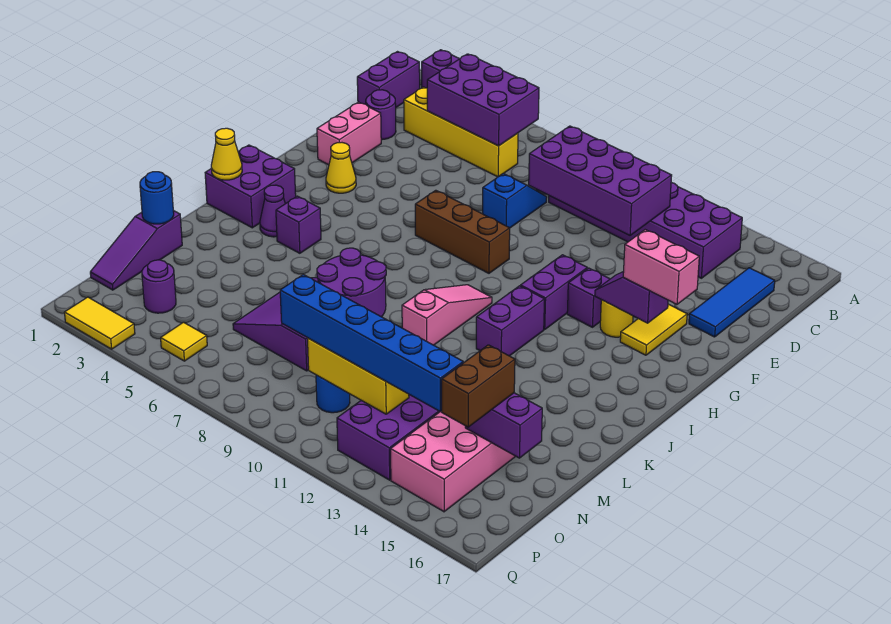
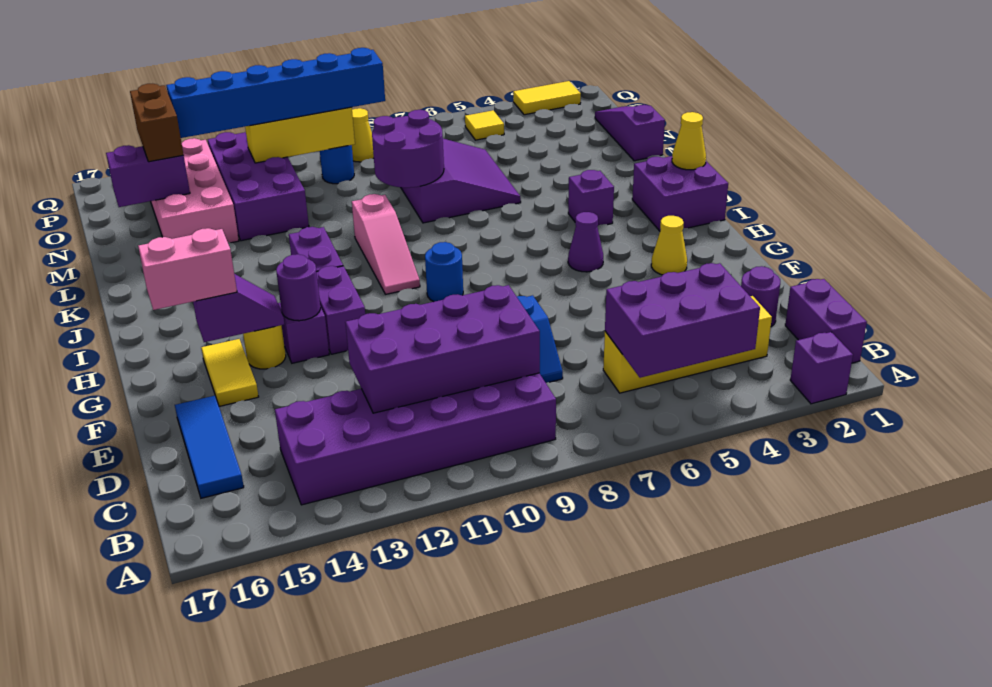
pink 1x2 brick [317,102,381,165] -> none
brown 1x3 brick [415,190,510,273] -> none
purple 1x1 cone [260,185,285,237] -> purple 1x1 cone moved to [568,212,603,272]
blue 1x1 round brick [140,172,174,224] -> blue 1x1 round brick moved to [425,242,463,302]
purple 1x1 round brick [142,260,176,313] -> purple 1x1 round brick moved to [276,254,321,321]
none -> yellow 1x1 cone [352,108,374,162]

